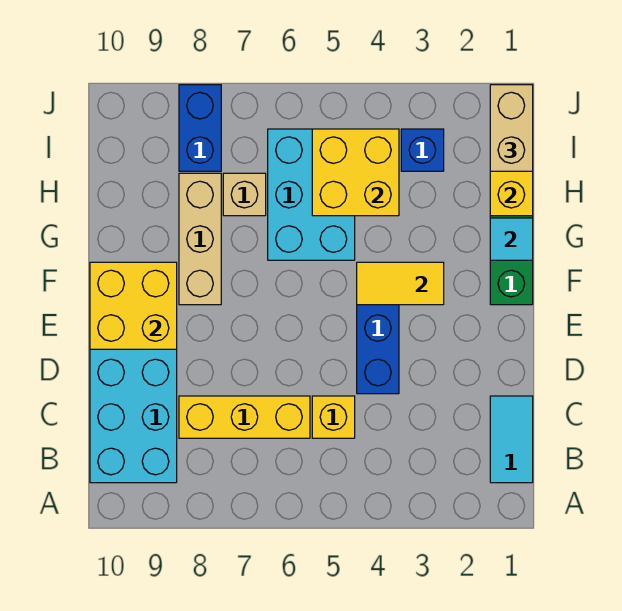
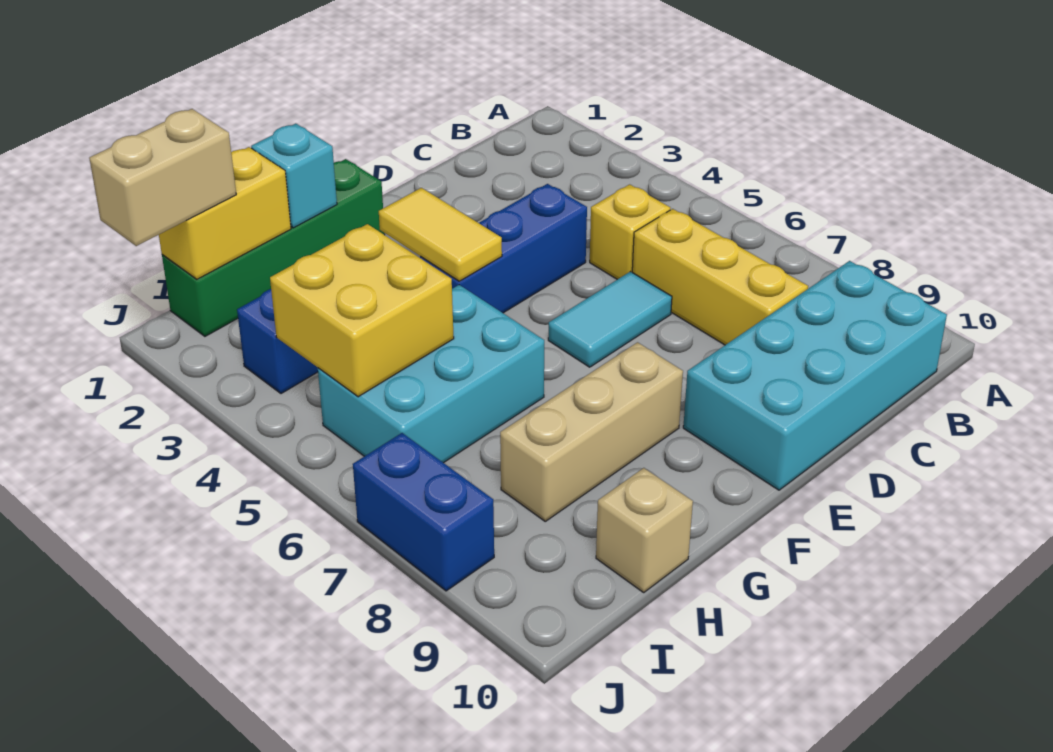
cyan 1x2 tile [490,396,533,483] -> cyan 1x2 tile moved to [548,271,672,367]
yellow 2x2 brick [90,262,177,349] -> none
cyan 1x1 tile [490,218,533,260] -> cyan 1x1 brick [251,124,337,228]
tan 1x1 brick [223,173,266,216] -> tan 1x1 brick moved to [596,468,693,592]
blue 1x2 brick [179,85,221,171] -> blue 1x2 brick turned to [353,433,494,591]

